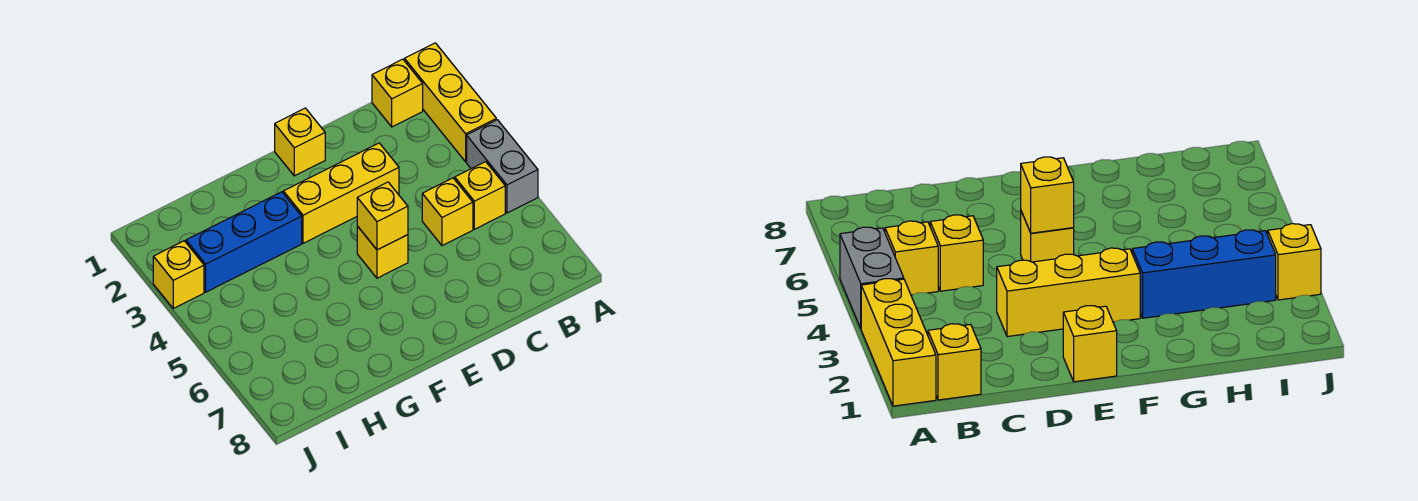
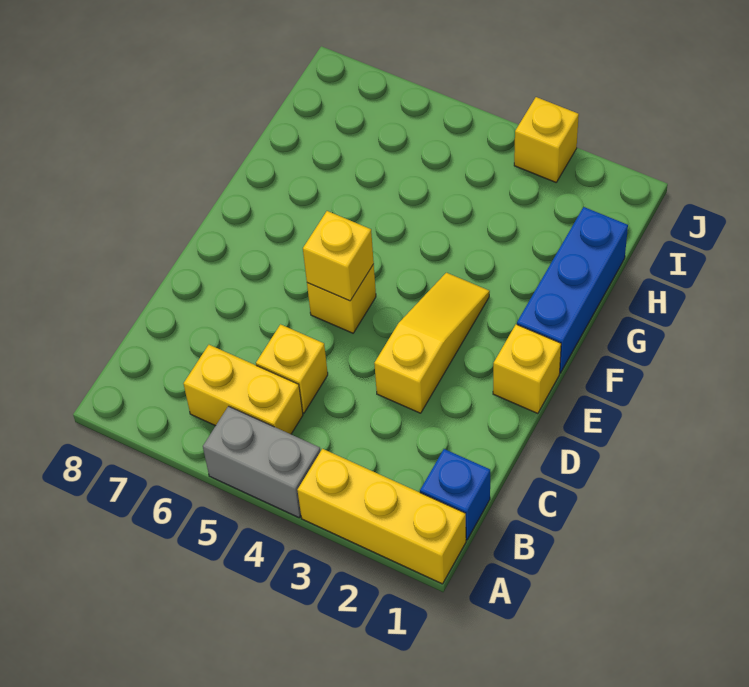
yellow 1x1 brick [372,59,423,127] -> blue 1x1 brick [420,449,490,540]
yellow 1x1 brick [455,162,505,229] -> yellow 1x2 brick [183,345,303,434]
yellow 1x3 brick [283,143,399,243] -> yellow 1x3 slope [374,273,490,413]
blue 1x3 brick [186,192,302,292] -> blue 1x3 brick moved to [517,207,628,373]

